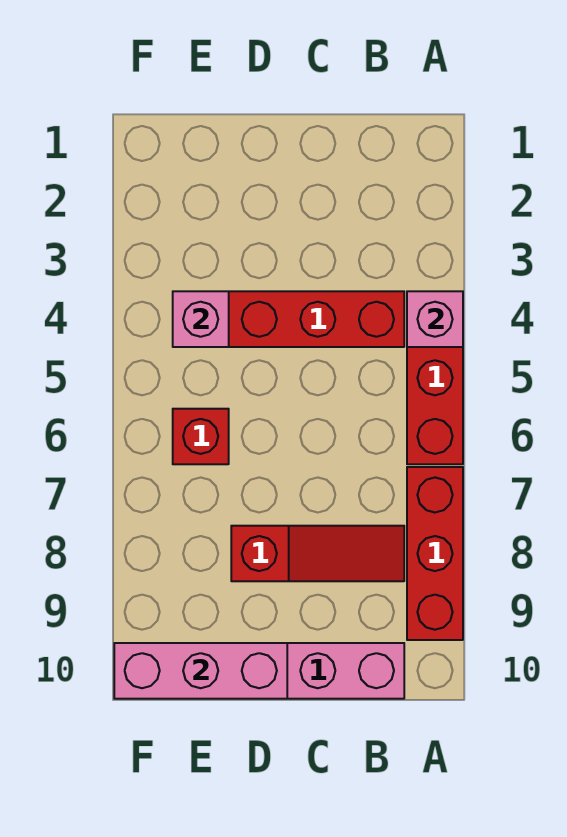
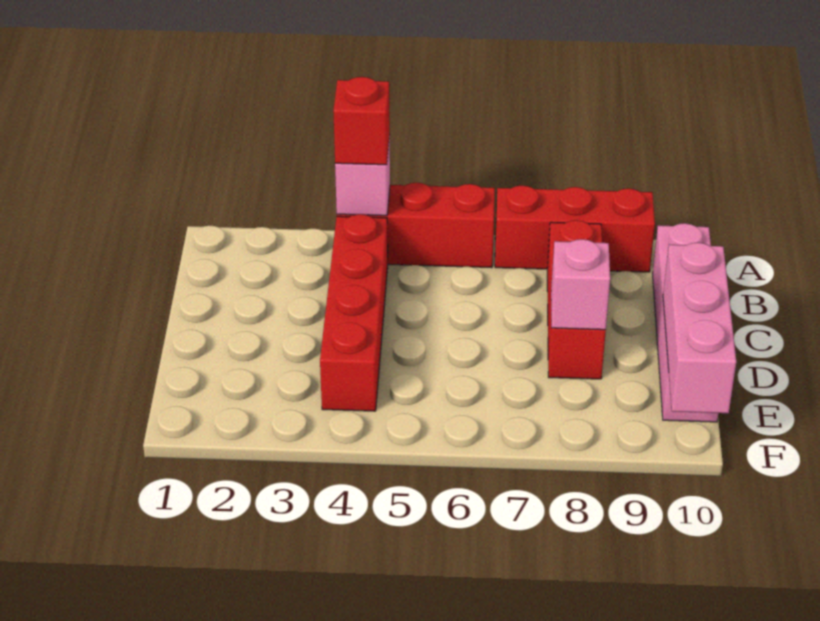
red 1x3 slope [231,526,404,581] -> red 1x3 brick [547,220,606,379]
pink 1x1 brick [173,291,229,347] -> pink 1x1 brick moved to [551,239,610,330]
red 1x1 brick [173,409,229,464] -> red 1x1 brick moved to [333,77,390,165]

